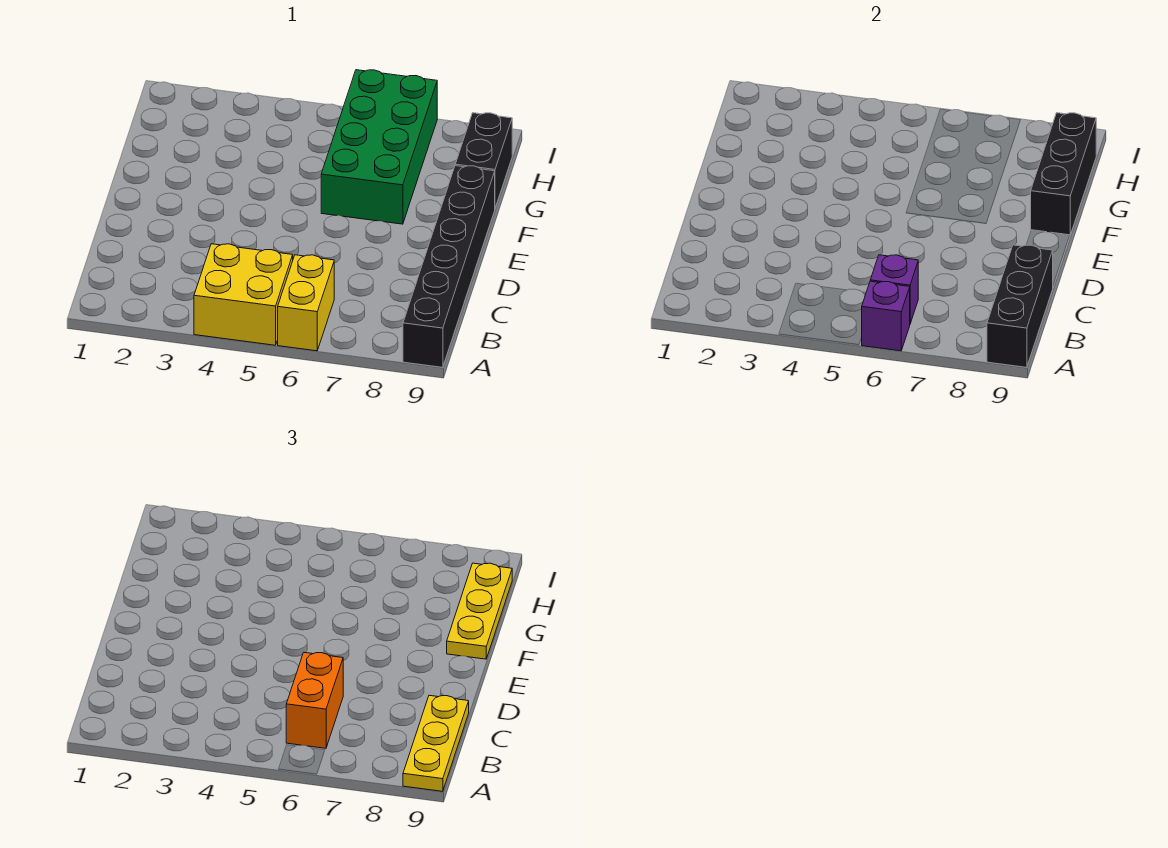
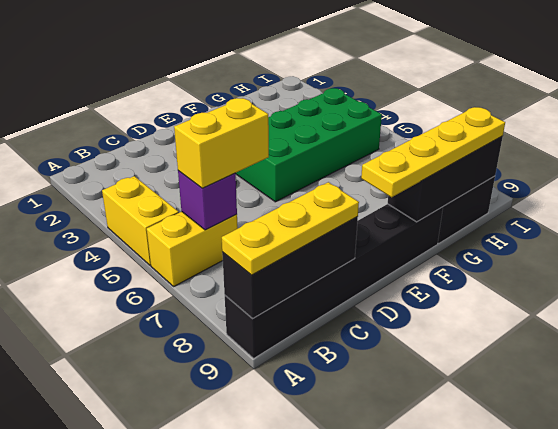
yellow 2x2 brick [194,244,293,345] -> yellow 1x2 brick [102,176,179,265]
purple 1x1 brick [862,281,910,351] -> none
orange 1x2 brick [286,653,343,748] -> yellow 1x2 brick [174,98,269,188]
green 2x4 brick [321,70,437,224] -> green 2x4 brick moved to [236,88,382,202]
yellow 1x3 plate [447,563,512,659] -> yellow 1x4 plate [361,107,505,197]

